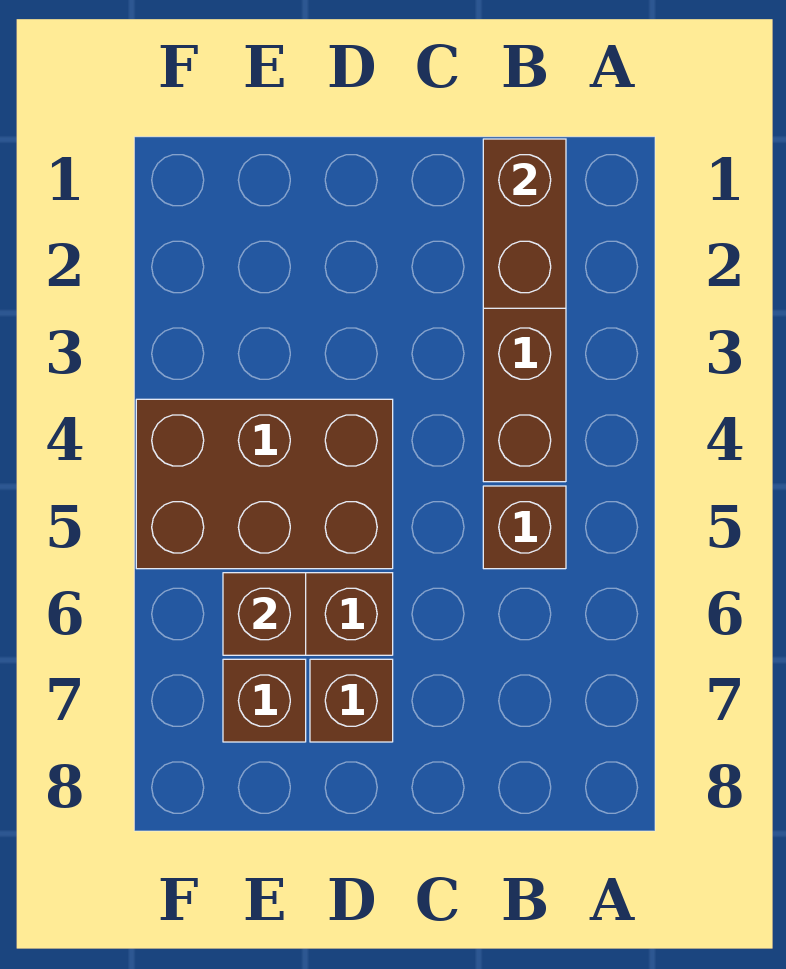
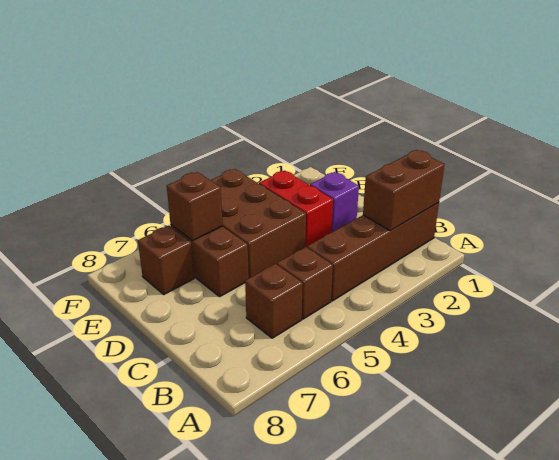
none -> purple 1x1 brick [310,172,359,232]
none -> red 1x2 brick [259,171,333,247]
brown 1x1 brick [310,659,393,742] -> brown 1x1 brick moved to [245,264,303,338]

